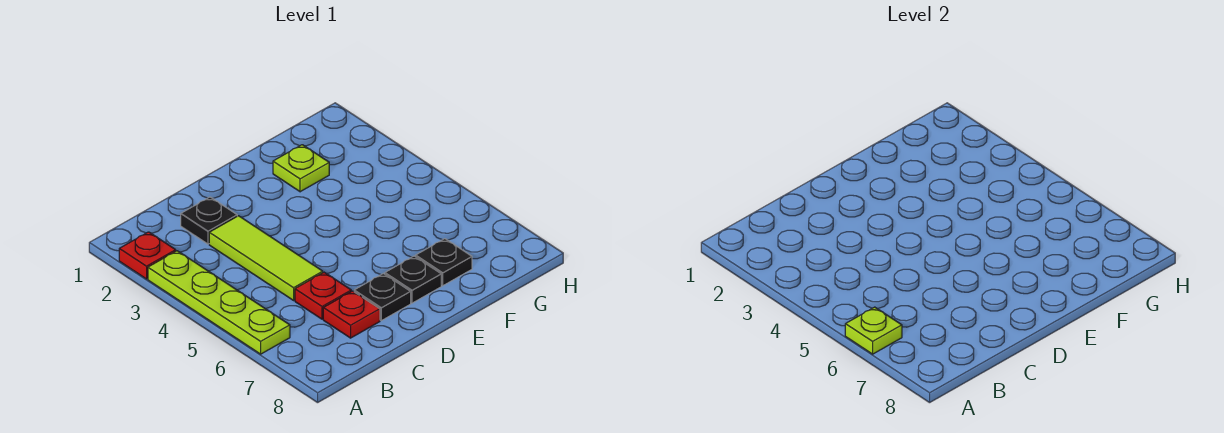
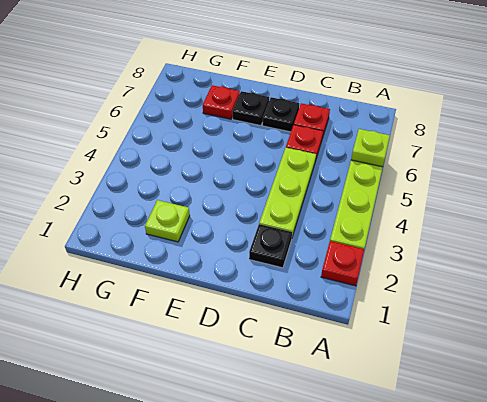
lime 1x3 tile [209,216,323,300] -> lime 1x3 plate [259,148,316,237]
black 1x1 plate [416,239,472,286] -> red 1x1 plate [203,85,240,119]

